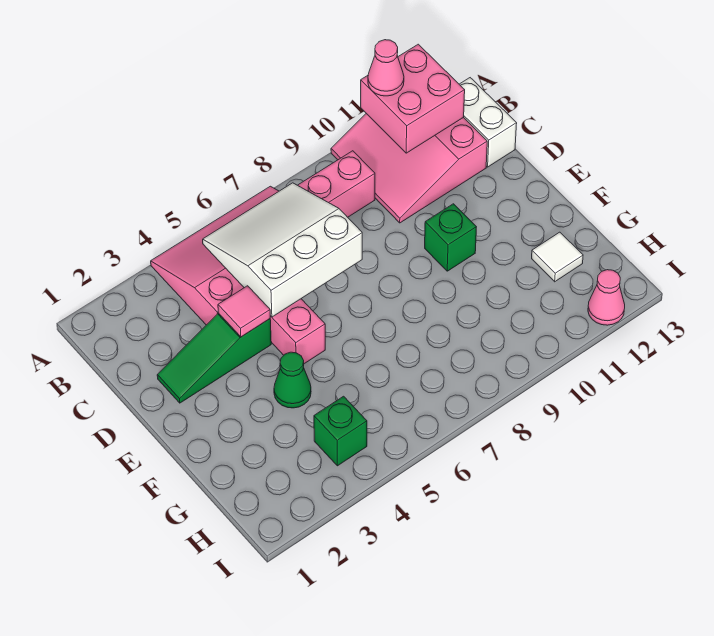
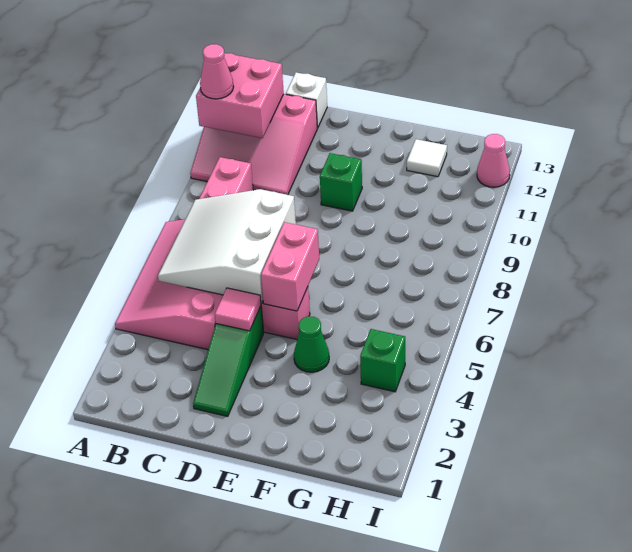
white 1x2 brick [459,78,517,167] -> white 1x1 brick [286,72,327,128]
none -> pink 1x2 brick [261,222,319,311]

